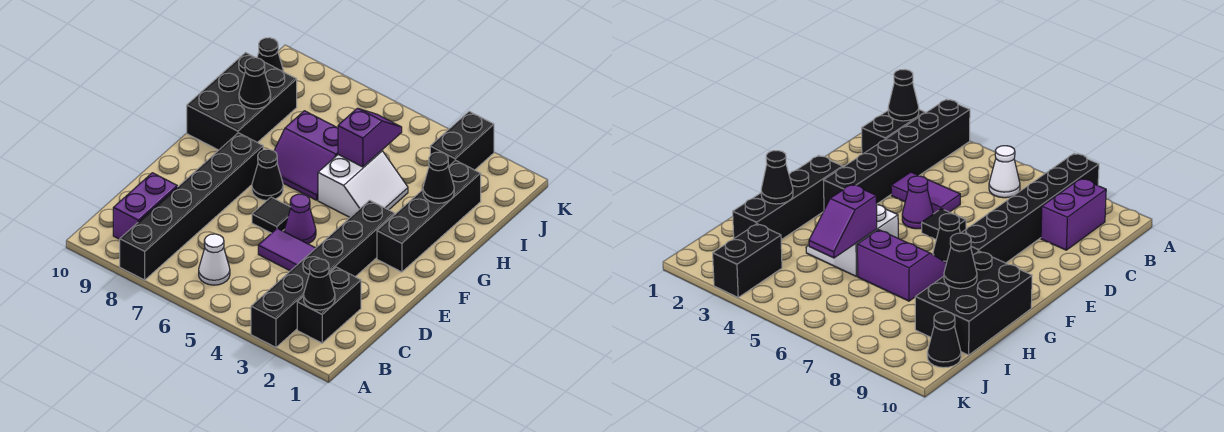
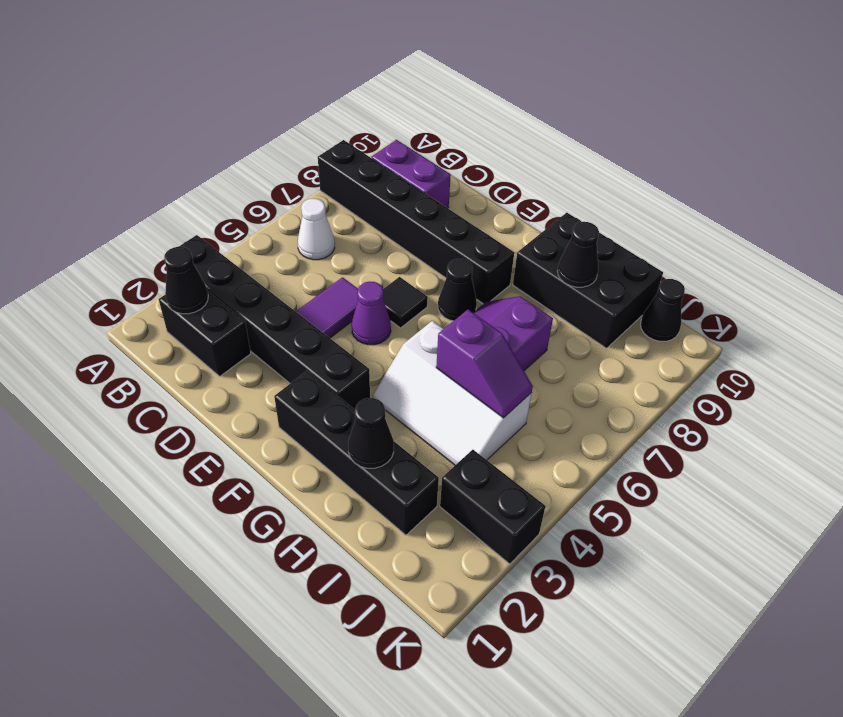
white 2x2 slope [318,150,408,217] -> white 2x3 slope [373,321,532,465]

